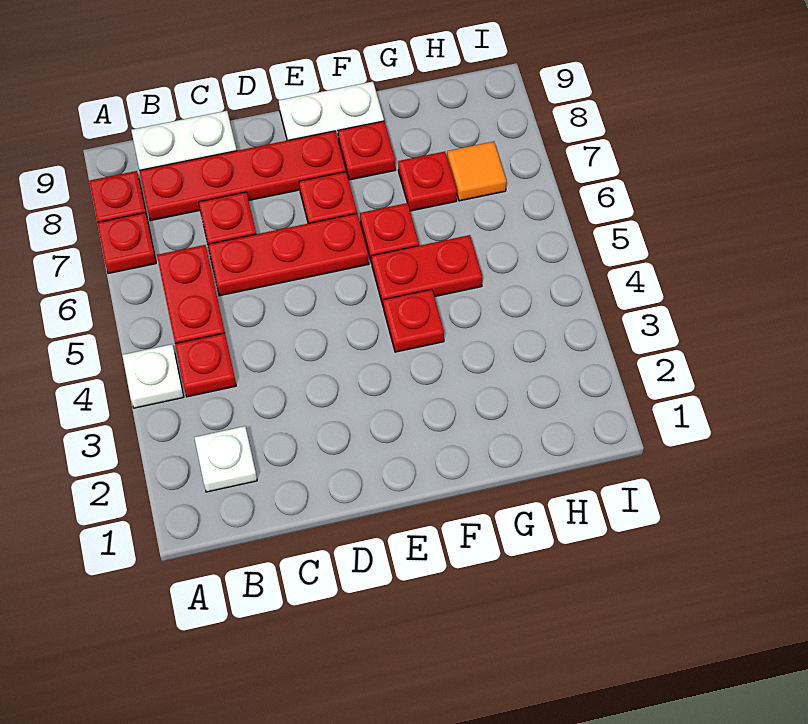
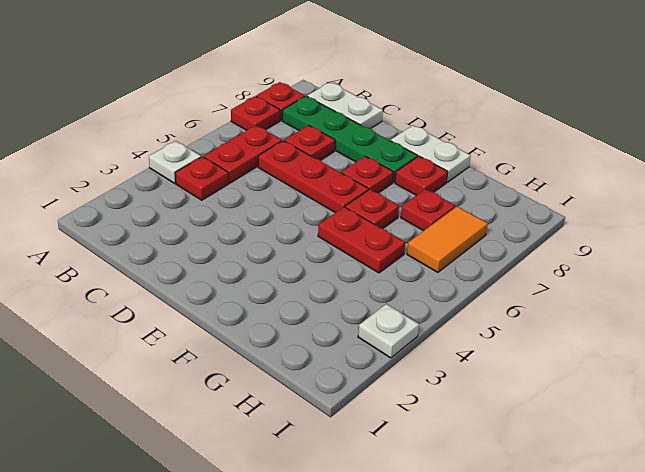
white 1x1 plate [194,426,257,492] -> white 1x1 plate moved to [358,304,419,358]
red 1x4 plate [140,131,346,221] -> green 1x4 plate [282,96,417,183]
red 1x1 plate [383,289,444,352] -> none
orange 1x1 tile [447,142,506,201] -> orange 1x2 tile [407,206,488,272]

